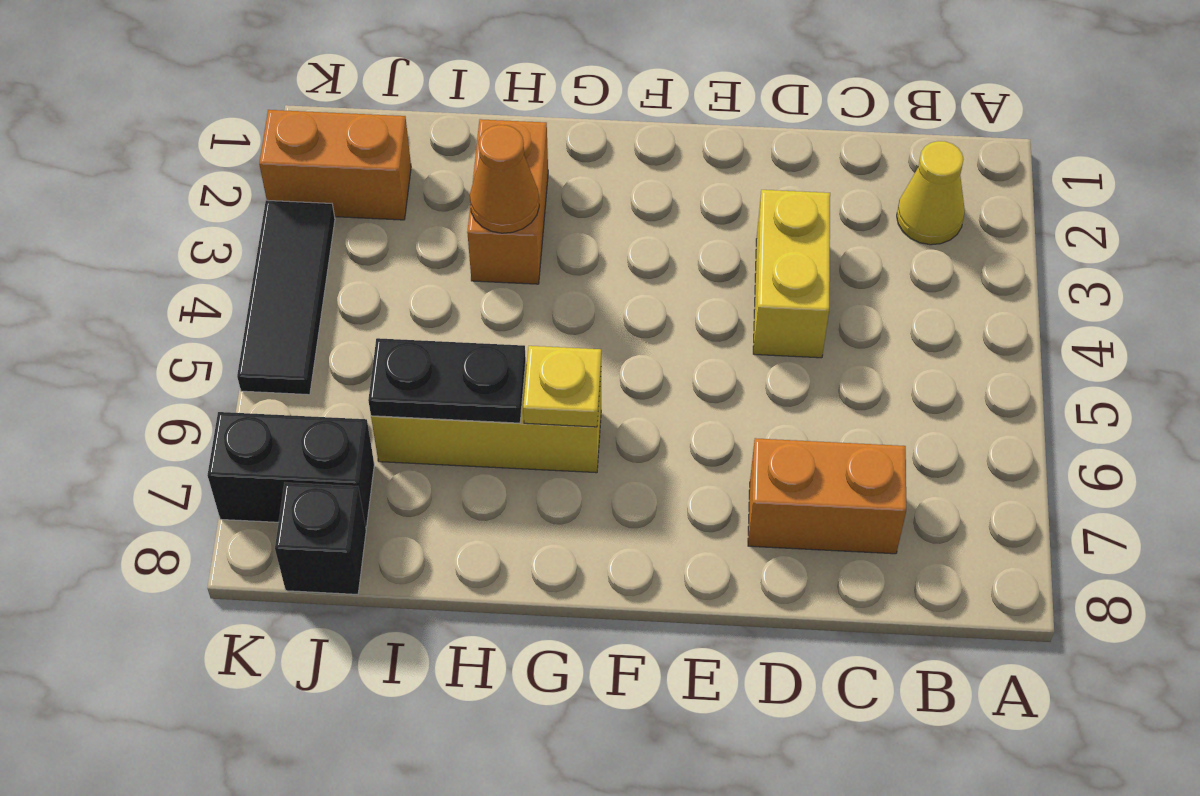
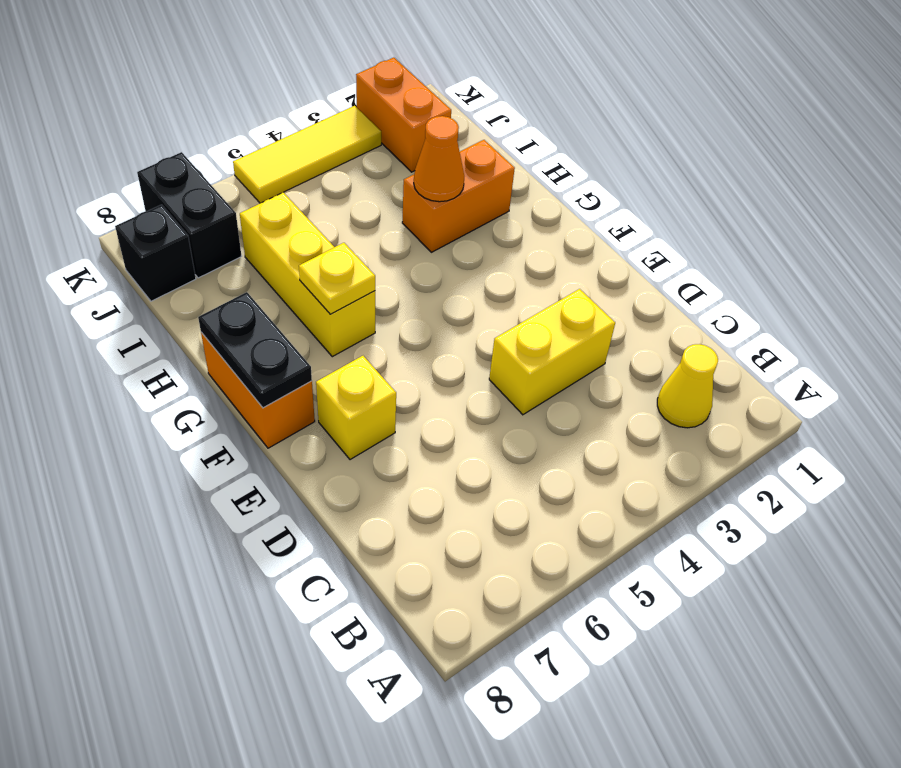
orange 1x2 brick [748,438,906,554] -> orange 1x2 brick moved to [201,332,315,448]
none -> yellow 1x1 brick [316,356,396,460]
black 1x2 plate [368,338,526,423] -> black 1x2 plate moved to [198,292,312,408]
black 1x3 tile [237,200,335,395] -> yellow 1x3 tile [233,106,381,203]

